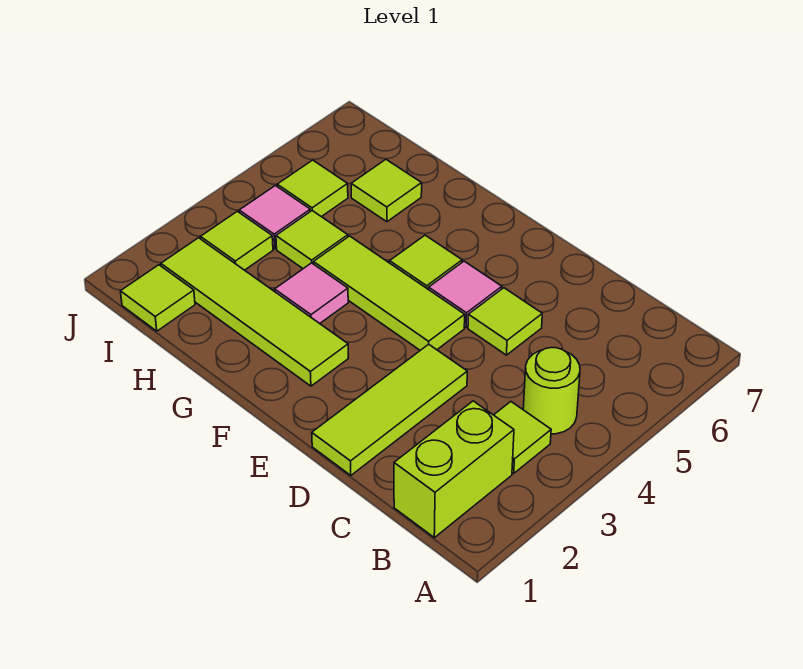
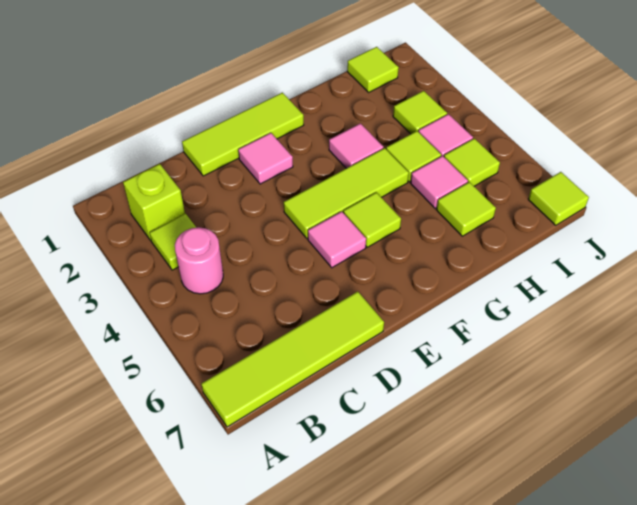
lime 1x2 brick [394,401,514,538] -> lime 1x1 brick [123,164,185,241]
lime 1x1 round brick [523,348,580,434] -> pink 1x1 round brick [175,227,223,294]
lime 1x3 tile [312,344,467,475] -> lime 1x3 tile turned to [182,93,304,176]
lime 1x1 tile [468,288,542,355] -> lime 1x1 tile moved to [528,172,589,225]
none -> pink 1x1 tile [238,133,293,184]
lime 1x4 tile [161,238,348,386] -> lime 1x4 tile moved to [201,292,384,427]
none -> pink 1x1 tile [410,156,468,208]

